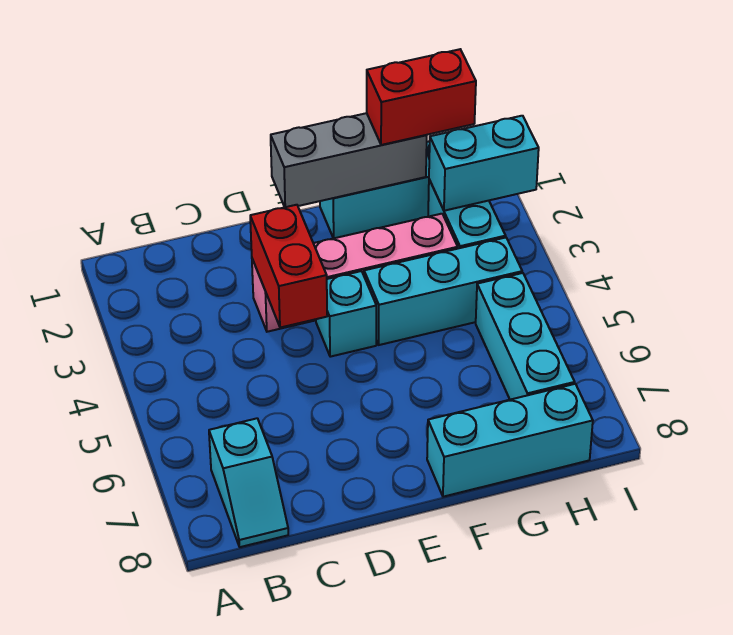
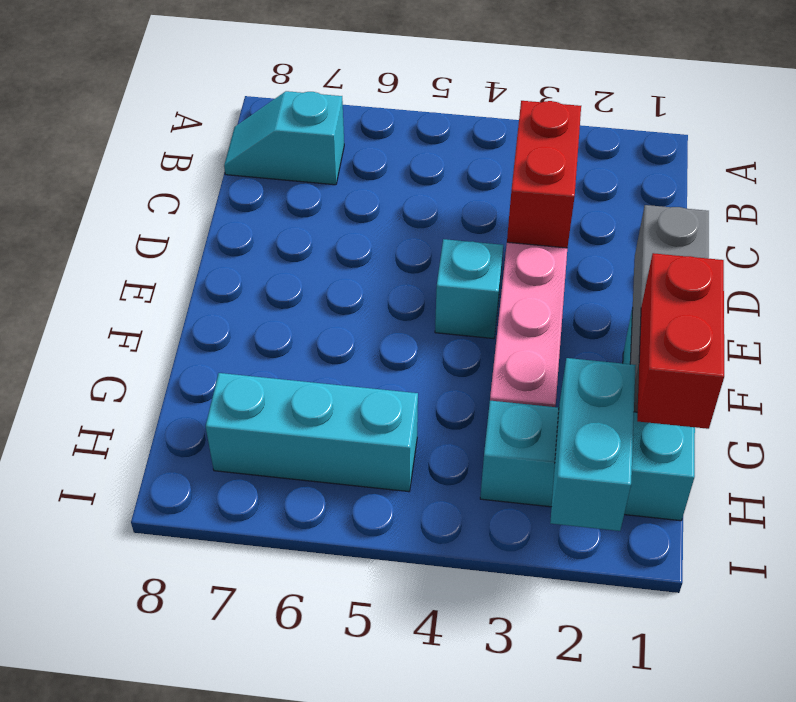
red 1x2 brick [250,205,327,328] -> red 1x2 brick turned to [507,101,581,248]
cyan 1x3 brick [364,237,522,345] -> none
cyan 1x3 brick [427,384,593,497] -> none

